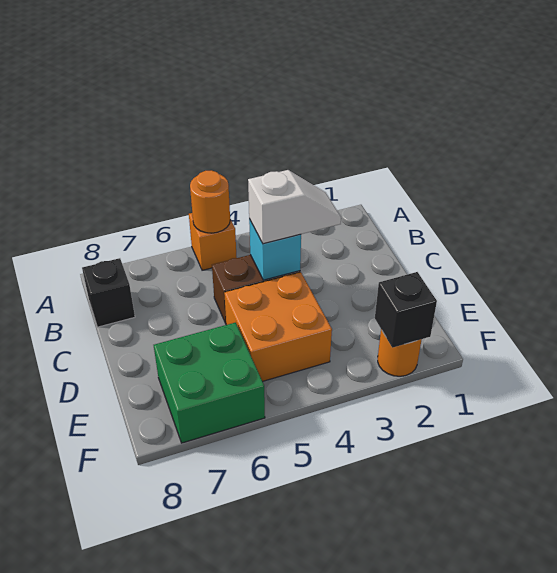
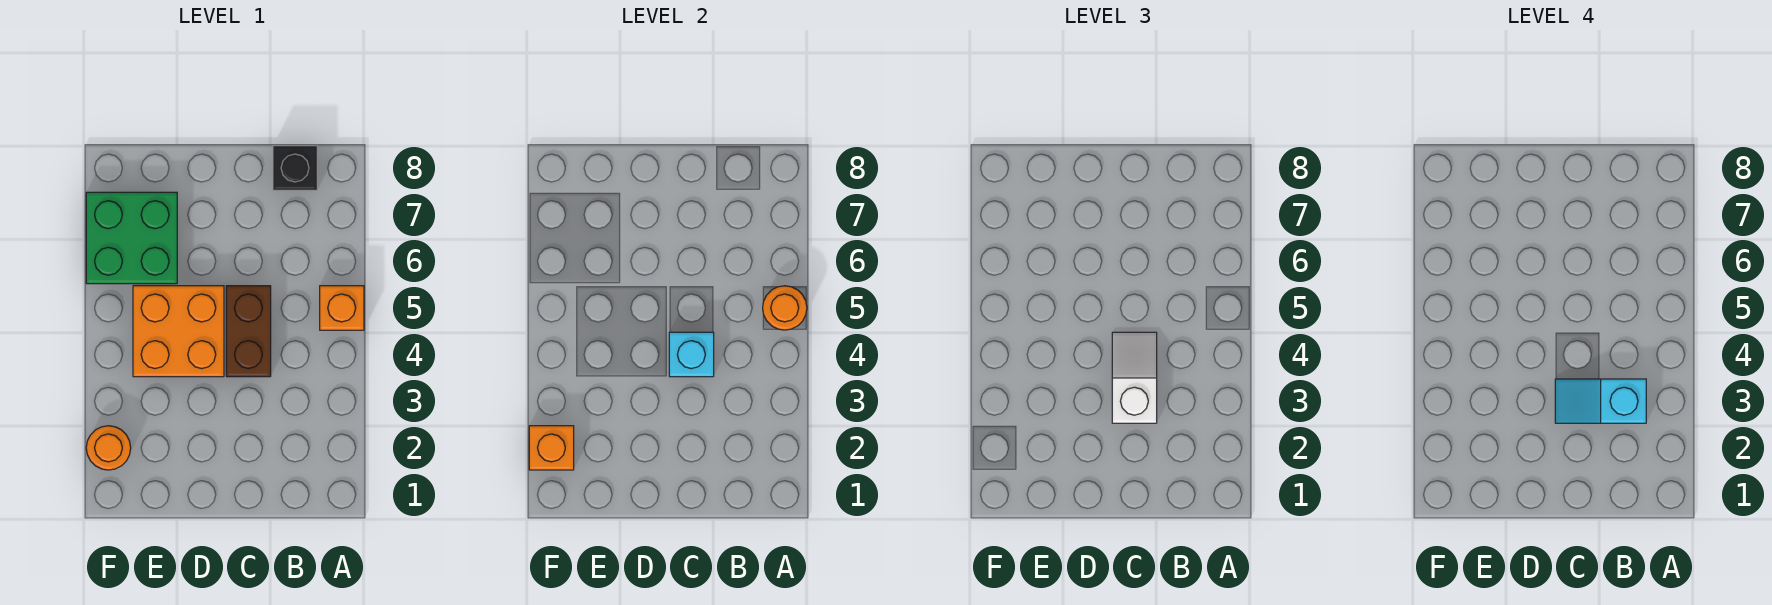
none -> cyan 1x2 slope [1555,379,1646,423]
white 1x2 slope [248,170,341,244] -> white 1x2 slope turned to [1112,332,1157,423]
black 1x1 brick [375,272,437,348] -> orange 1x1 brick [529,426,574,470]

